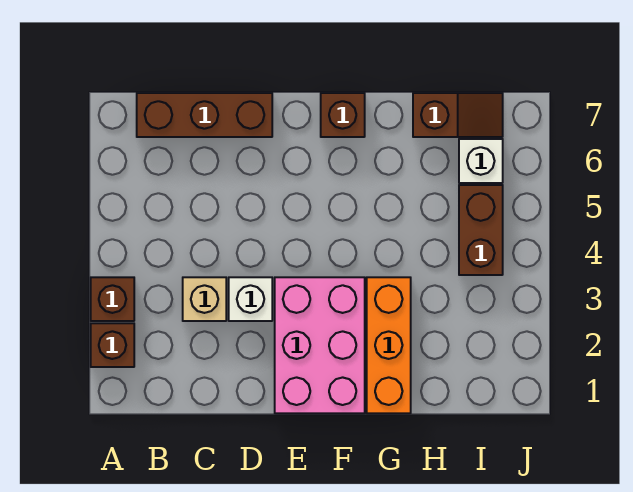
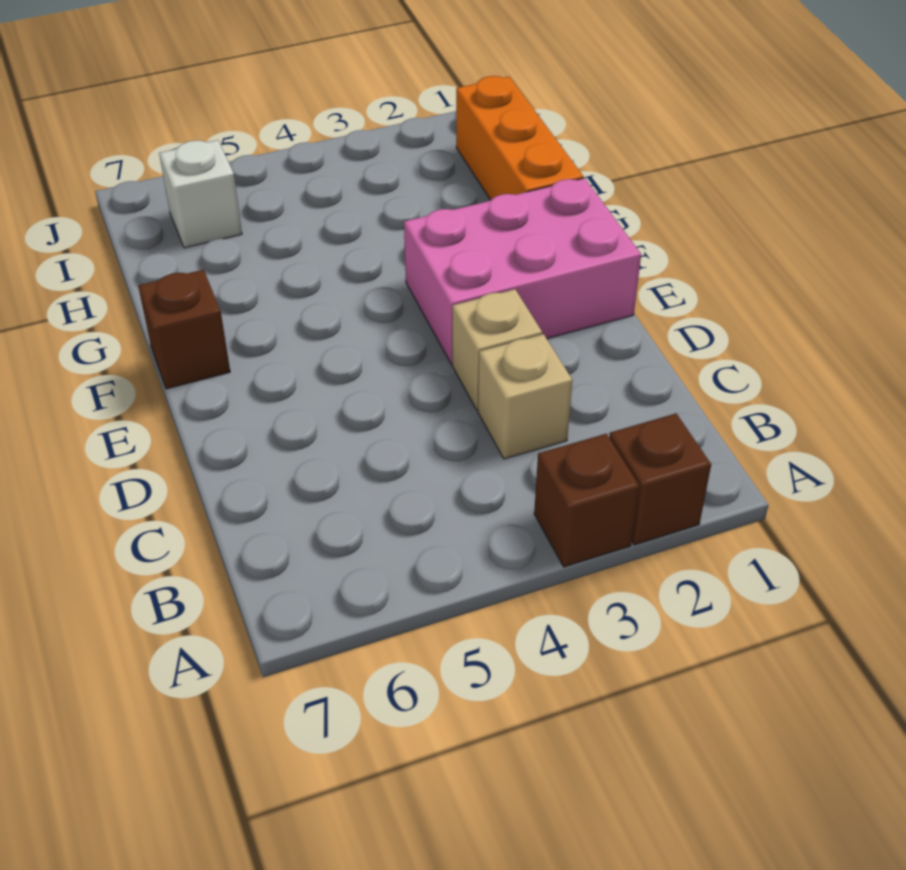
brown 1x3 brick [137,93,272,137] -> none
white 1x1 brick [229,277,272,321] -> tan 1x1 brick [452,289,542,410]
orange 1x3 brick [367,277,411,413] -> orange 1x3 brick turned to [456,76,583,200]
brown 1x2 slope [413,93,503,137] -> none
brown 1x2 brick [459,185,503,275] -> none

